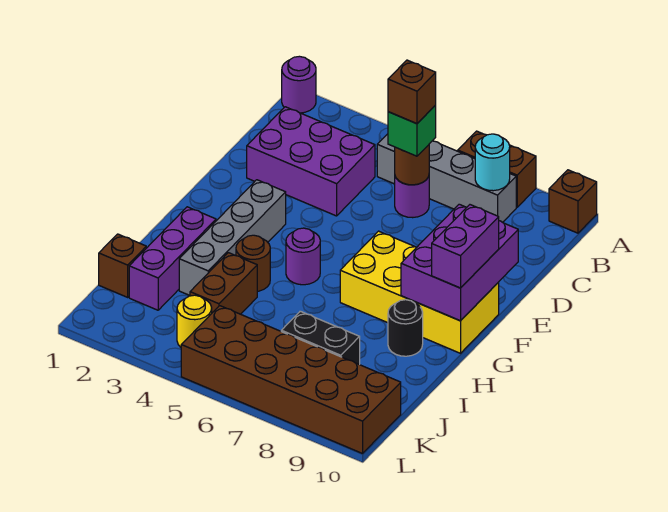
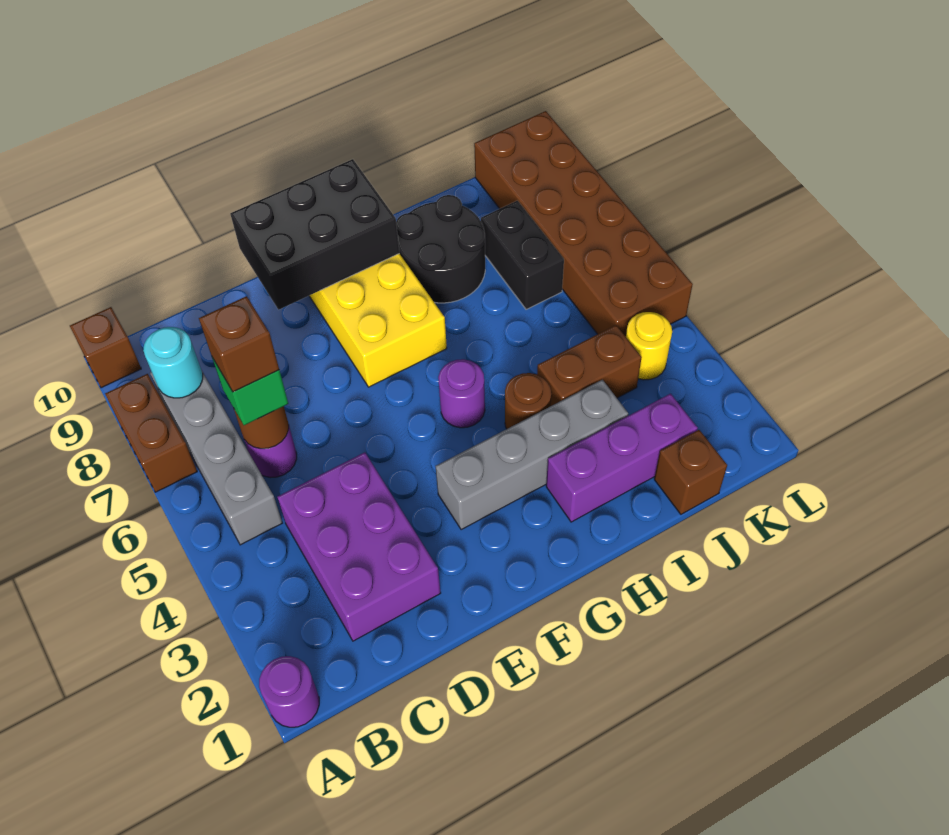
purple 2x3 brick [401,204,518,321] -> black 2x3 brick [230,159,399,310]
purple 1x2 brick [432,205,499,288] -> none
black 1x1 round brick [388,300,423,356] -> black 2x2 round brick [396,195,485,303]

